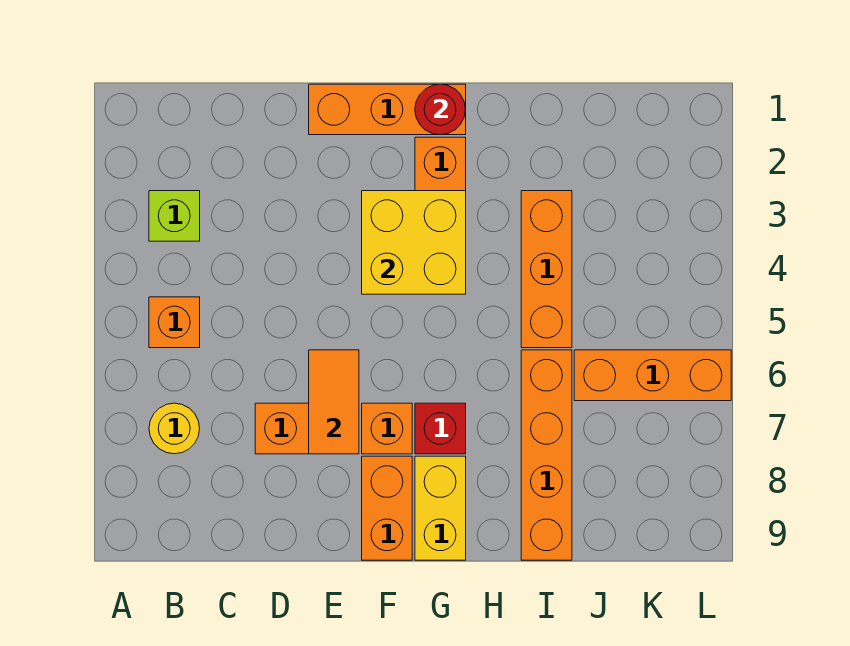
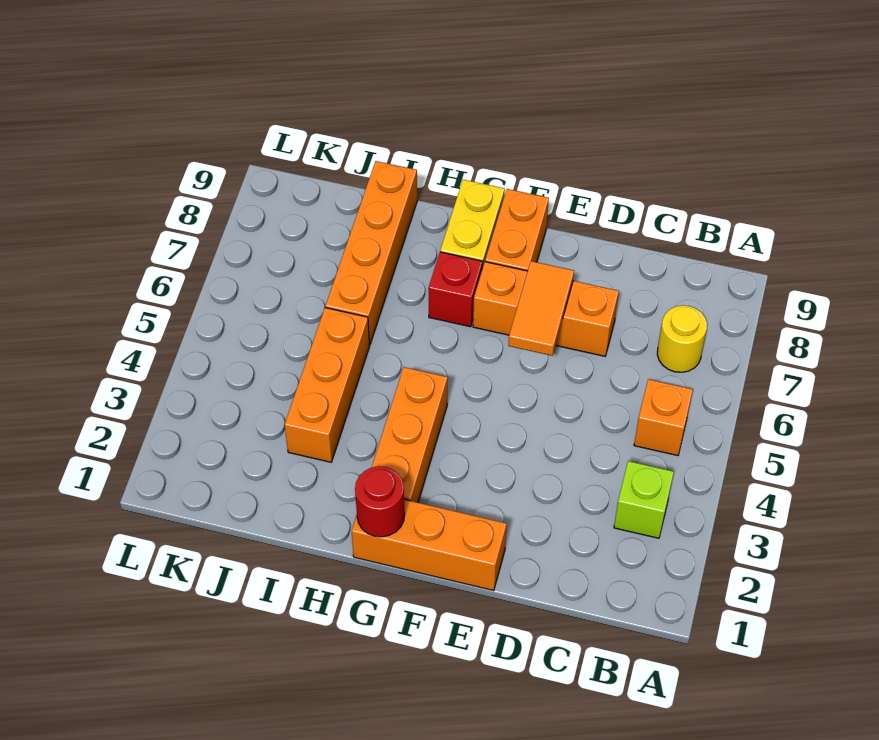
yellow 2x2 brick [362,191,466,294] -> none
orange 1x3 brick [574,350,731,401] -> none

